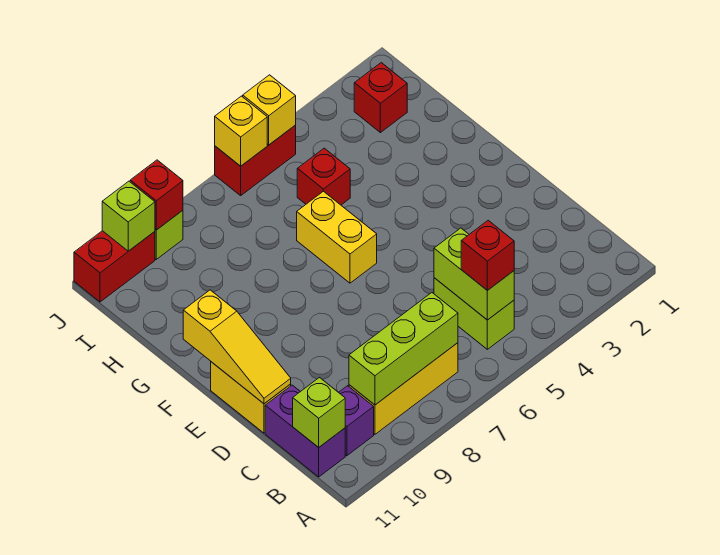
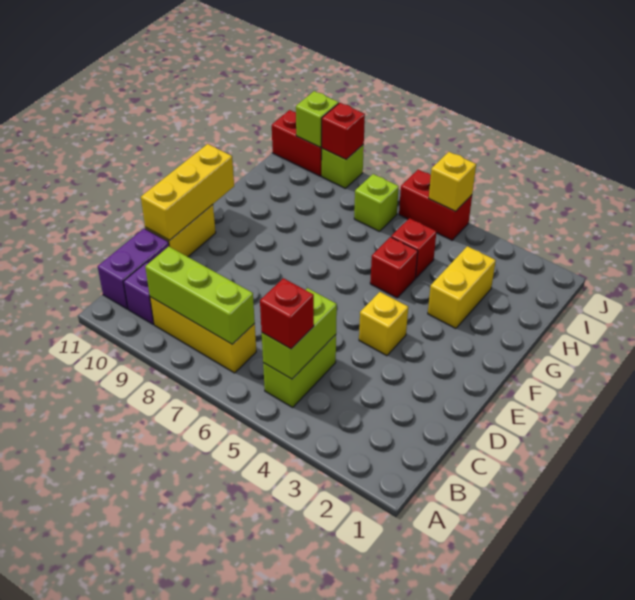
lime 1x1 brick [293,378,345,447] -> lime 1x1 brick moved to [354,174,399,231]
yellow 1x3 slope [183,290,291,404] -> yellow 1x3 brick [141,144,234,240]
yellow 1x2 brick [297,191,377,283] -> yellow 1x2 brick moved to [428,246,496,329]
red 1x1 brick [354,63,407,133] -> red 1x1 brick moved to [370,237,418,298]
yellow 1x1 brick [215,96,267,166] -> yellow 1x1 brick moved to [359,292,408,356]

